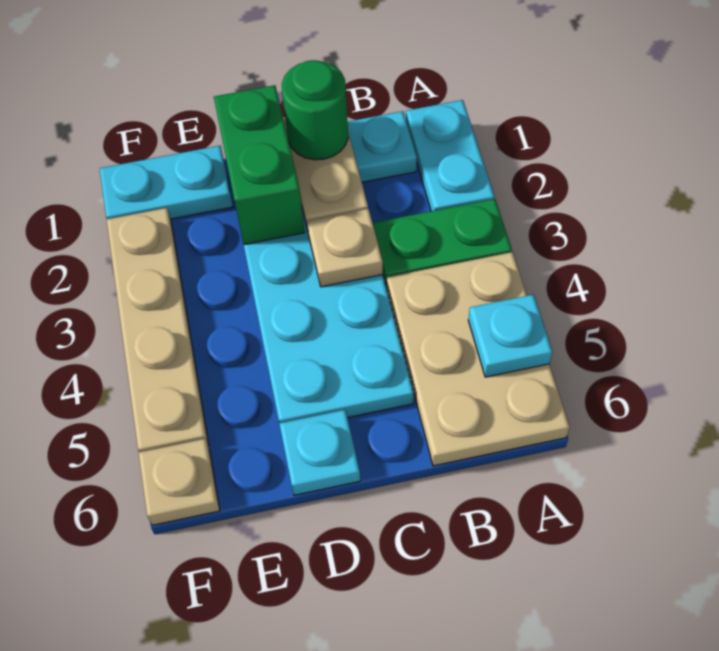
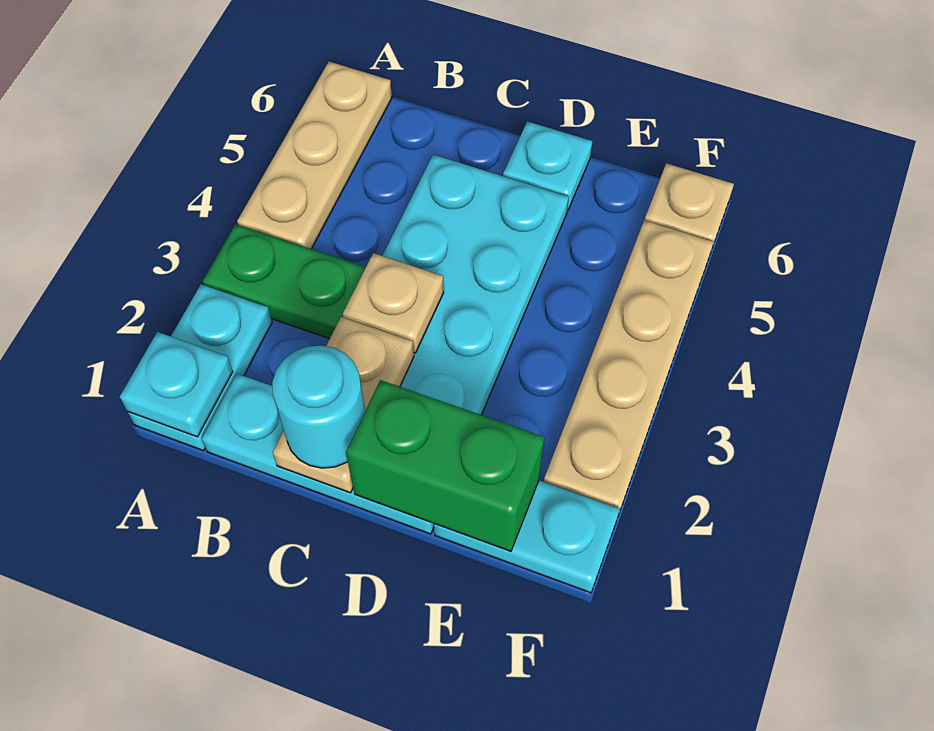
tan 2x3 plate [387,252,570,466] -> tan 1x3 plate [237,62,392,249]
cyan 1x1 plate [468,295,552,377] -> cyan 1x1 plate moved to [120,332,233,437]
green 1x1 round brick [282,60,348,160] -> cyan 1x1 round brick [272,345,365,468]
green 1x2 brick [214,85,305,245] -> green 1x2 brick turned to [346,380,545,551]

